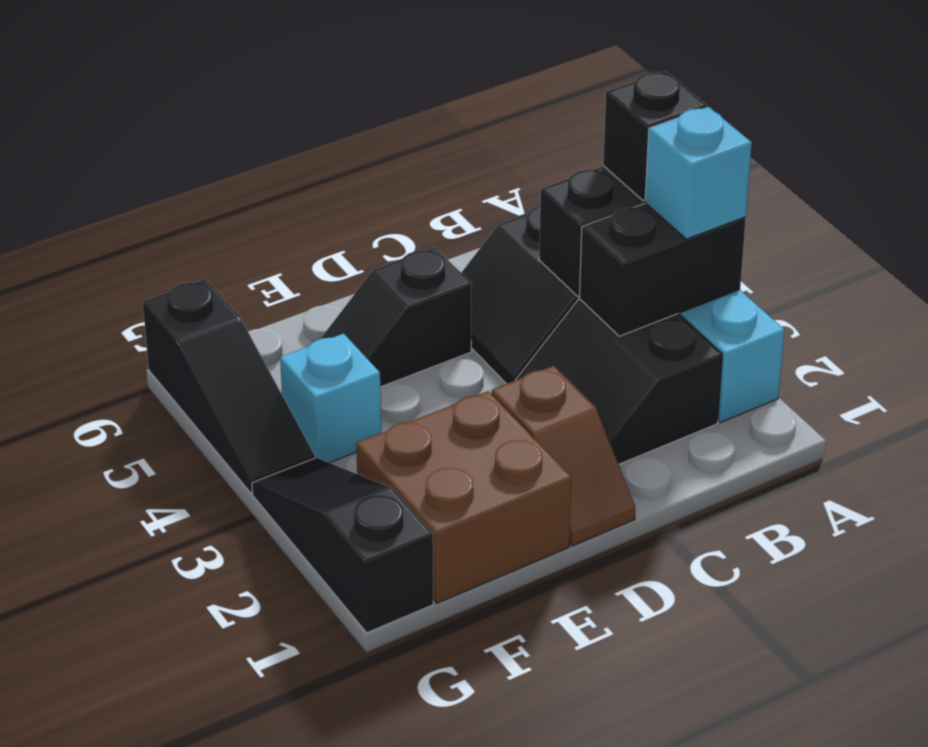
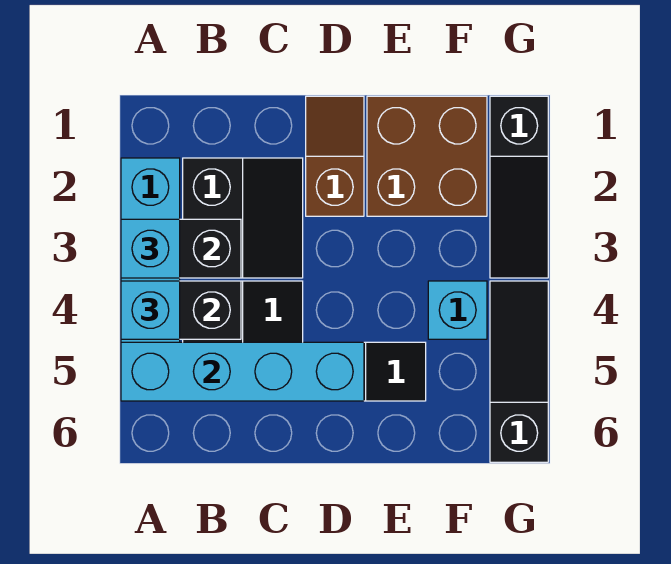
black 1x1 brick [603,71,707,201] -> cyan 1x1 brick [121,281,180,339]
none -> cyan 1x4 brick [121,342,364,401]

